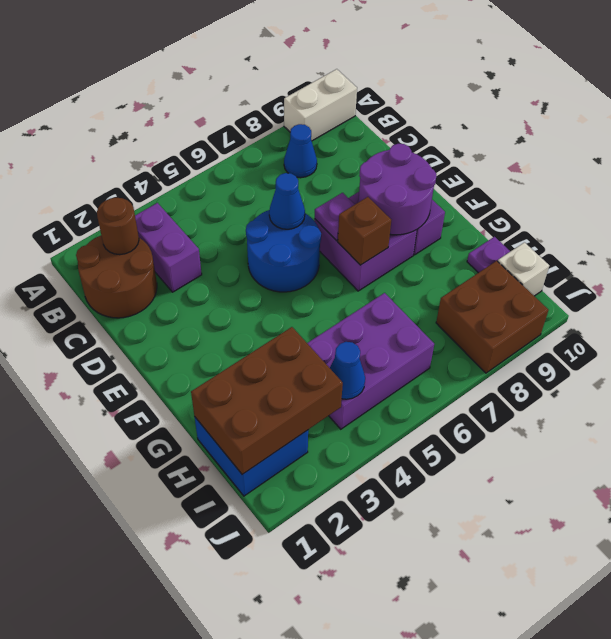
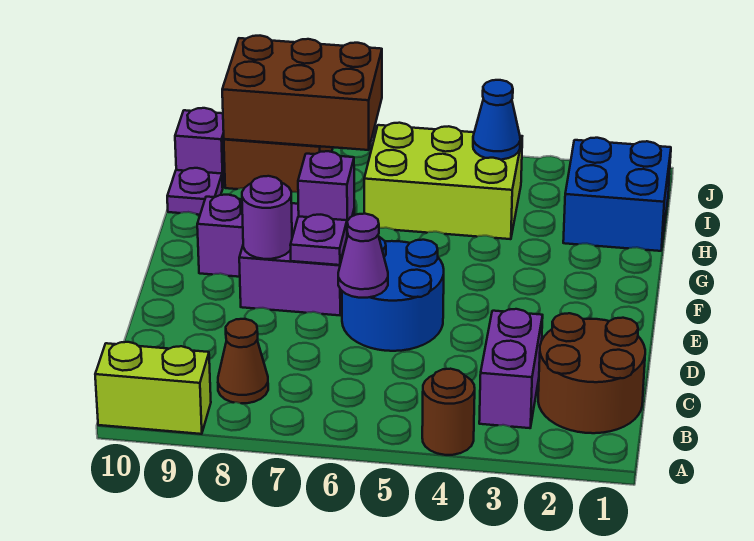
white 1x2 brick [284,69,357,141] -> lime 1x2 brick [95,342,211,434]
brown 1x1 round brick [97,198,139,255] -> brown 1x1 round brick moved to [422,369,475,455]
blue 1x1 cone [284,124,317,178] -> brown 1x1 cone [218,319,268,403]
blue 1x1 cone [269,173,305,229] -> purple 1x1 cone [338,214,388,298]
purple 2x2 round brick [358,144,436,235] -> purple 1x1 round brick [242,176,292,259]
brown 1x1 brick [338,197,391,265] -> purple 1x1 brick [298,151,354,235]
brown 2x3 brick [191,327,343,474] -> brown 2x3 brick moved to [222,36,382,150]
purple 2x3 brick [307,293,434,429] -> lime 2x3 brick [364,123,522,239]
white 1x1 brick [498,242,549,296] -> purple 1x1 brick [175,108,225,188]

